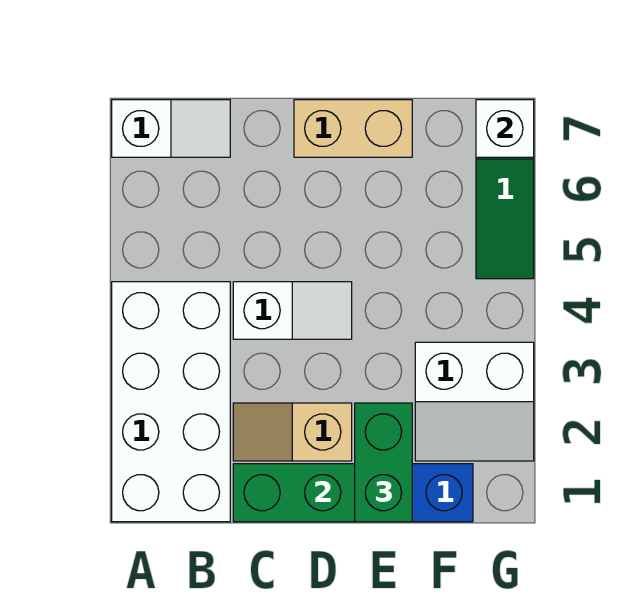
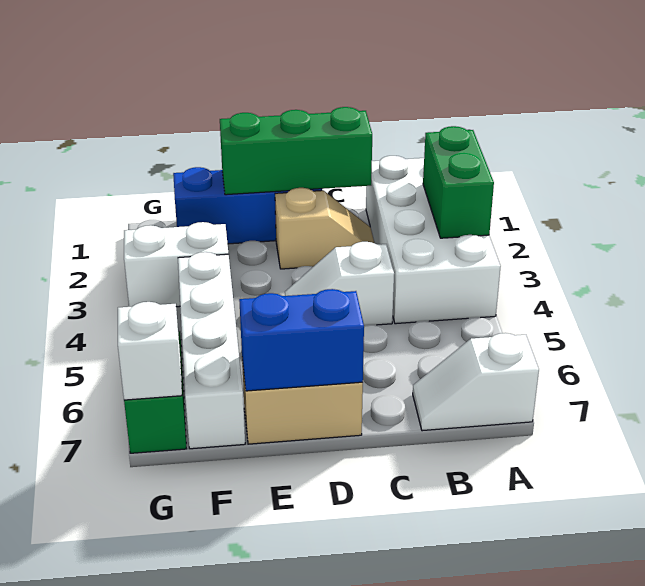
none -> blue 1x2 brick [239,289,364,391]
green 1x2 brick [355,403,412,522] -> green 1x2 brick moved to [423,126,494,238]
none -> white 1x4 brick [178,252,245,449]

